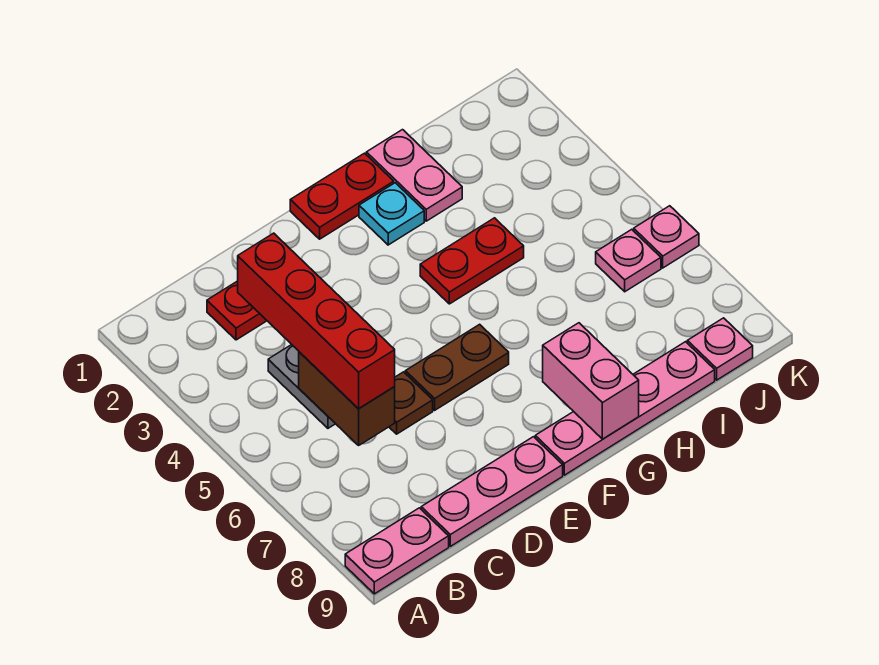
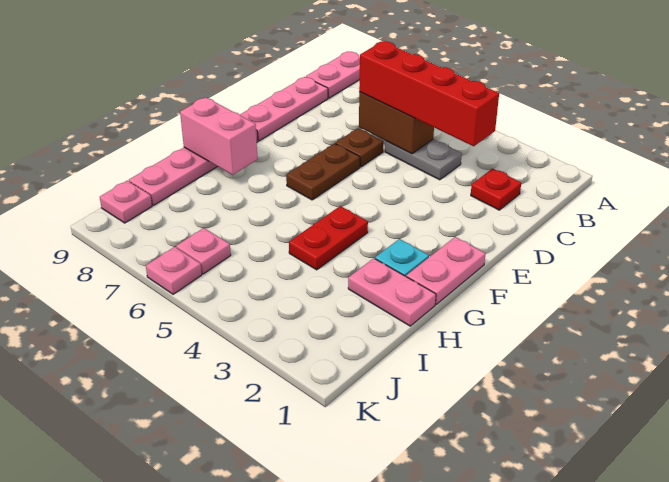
red 1x2 plate [290,153,394,239] -> pink 1x2 plate [406,237,486,304]

